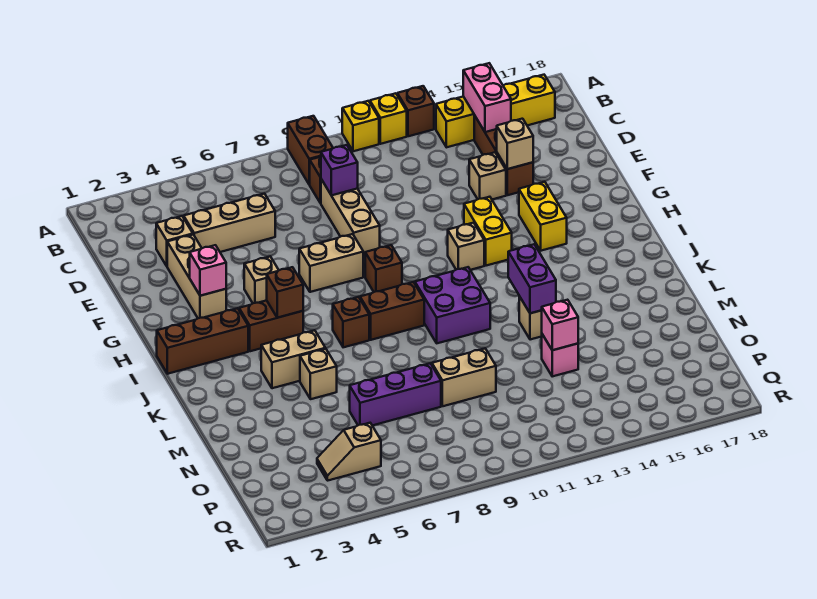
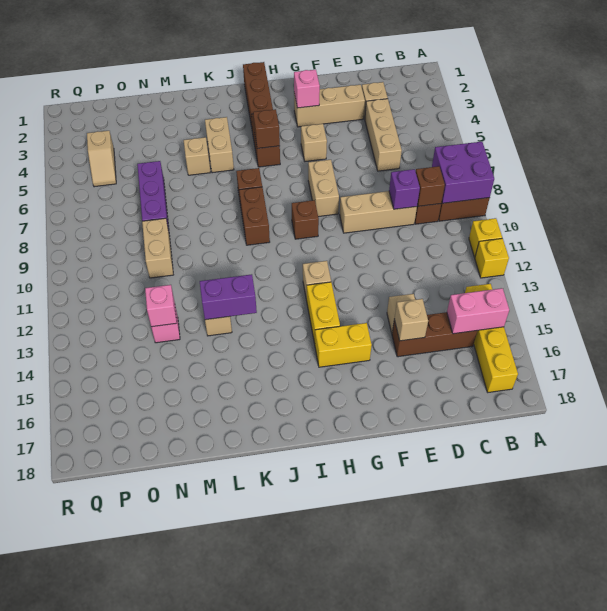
brown 1x1 brick [397,86,434,136] -> brown 1x1 brick moved to [416,166,445,206]
yellow 1x2 brick [464,197,512,266] -> yellow 1x2 brick turned to [307,282,340,344]
purple 2x2 brick [415,267,490,343] -> purple 2x2 brick moved to [432,142,494,203]
tan 1x2 slope [317,423,381,481] -> tan 1x2 slope turned to [87,131,116,187]

